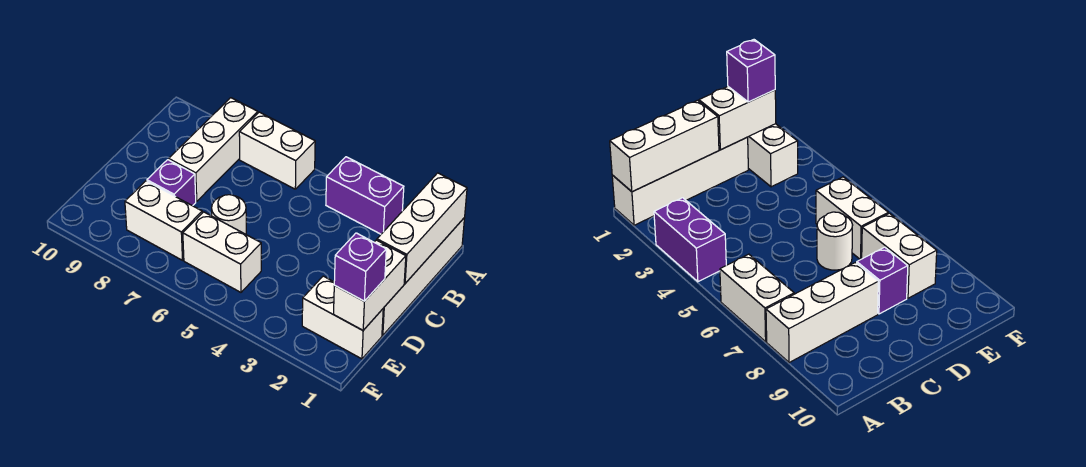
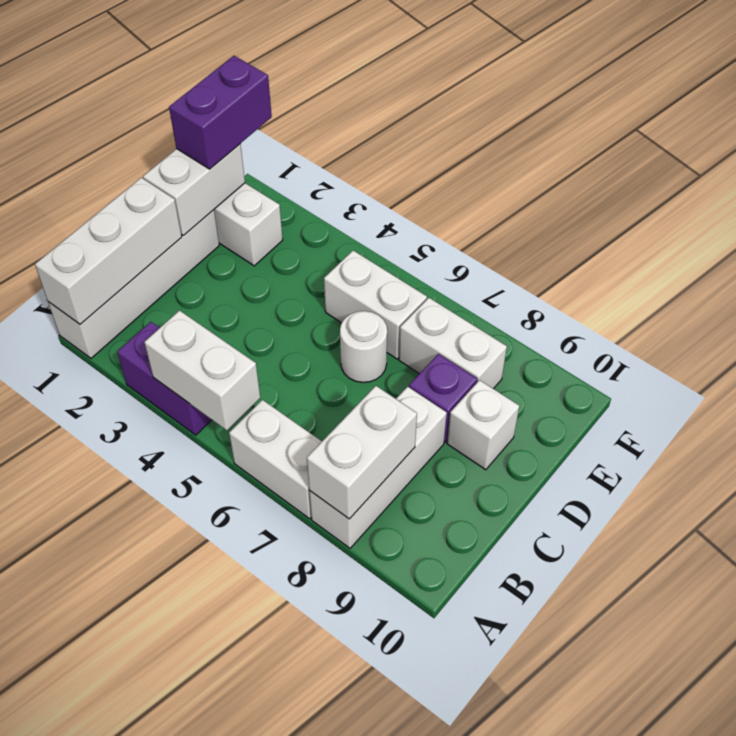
none -> white 1x2 brick [144,311,260,430]
none -> white 1x2 brick [307,386,417,519]
none -> white 1x1 brick [447,380,519,470]
purple 1x1 brick [334,233,386,301] -> purple 1x2 brick [169,56,272,169]

